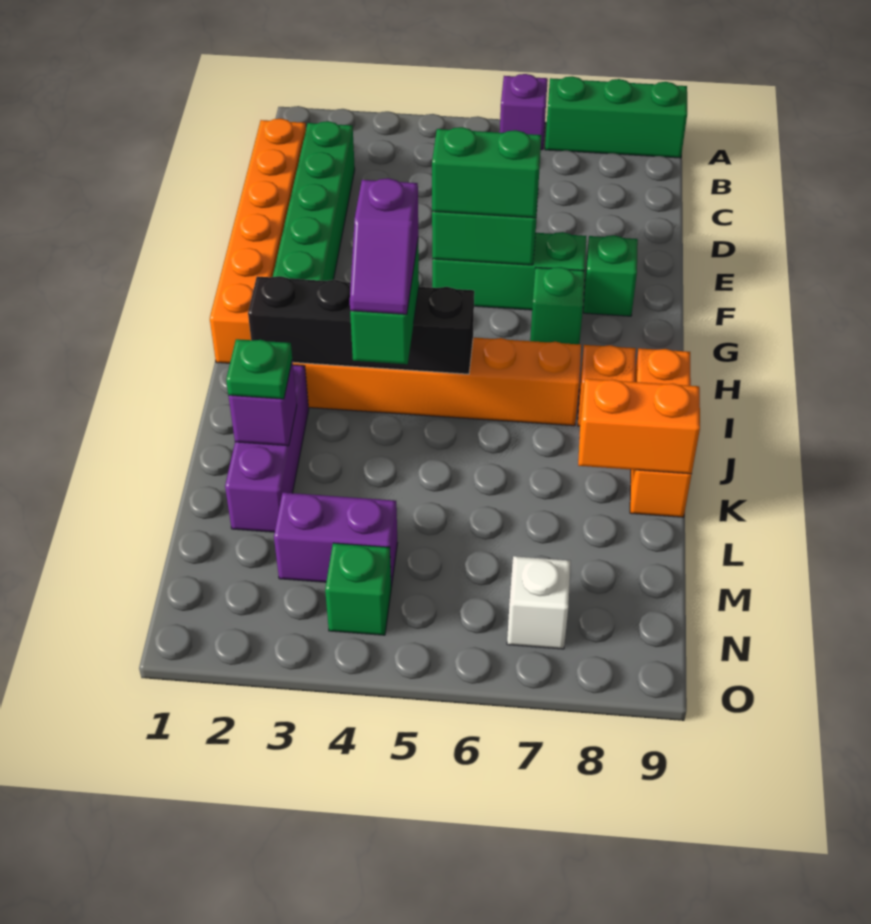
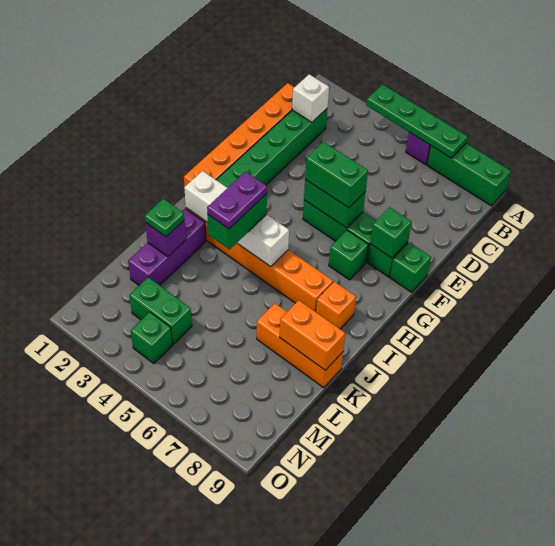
none -> green 1x4 plate [366,84,468,158]
none -> green 1x1 brick [370,207,412,258]
none -> green 1x1 brick [390,242,431,292]
black 1x4 brick [248,276,474,374] -> white 1x4 brick [184,171,289,267]
purple 1x2 slope [350,178,418,314] -> purple 1x2 plate [207,172,267,229]
orange 1x3 brick [630,348,692,517] -> orange 1x3 brick turned to [257,303,343,388]
purple 1x2 brick [274,493,397,587] -> green 1x2 brick [129,277,192,344]
white 1x1 brick [507,556,571,649] -> white 1x1 brick moved to [292,74,329,122]

